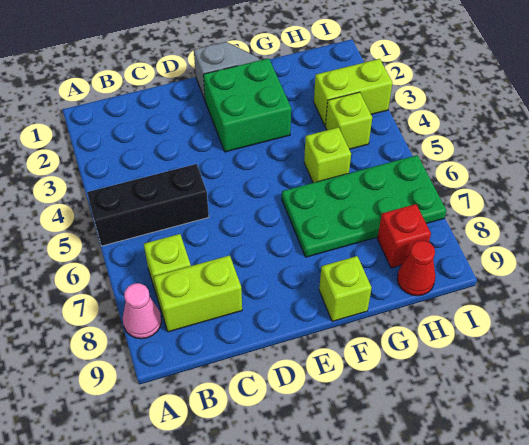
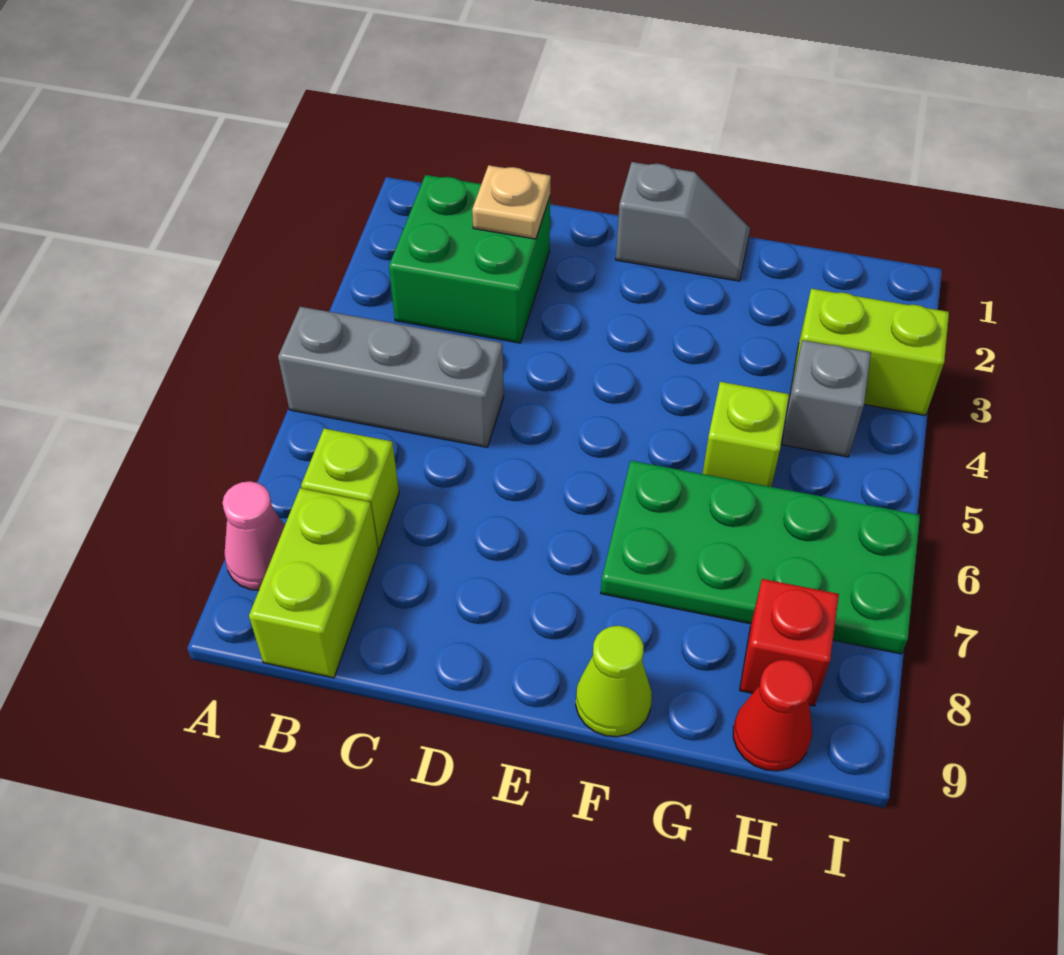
black 1x3 brick [87,164,209,246] -> grey 1x3 brick [278,307,504,447]
lime 1x2 brick [154,255,242,332] -> lime 1x2 brick turned to [249,488,378,678]
none -> tan 1x1 plate [472,165,551,239]
green 2x2 brick [203,58,291,152] -> green 2x2 brick moved to [389,175,550,343]
lime 1x1 brick [319,256,372,322] -> lime 1x1 cone [576,626,652,737]
lime 1x1 brick [326,92,372,149] -> grey 1x1 brick [782,340,871,457]

